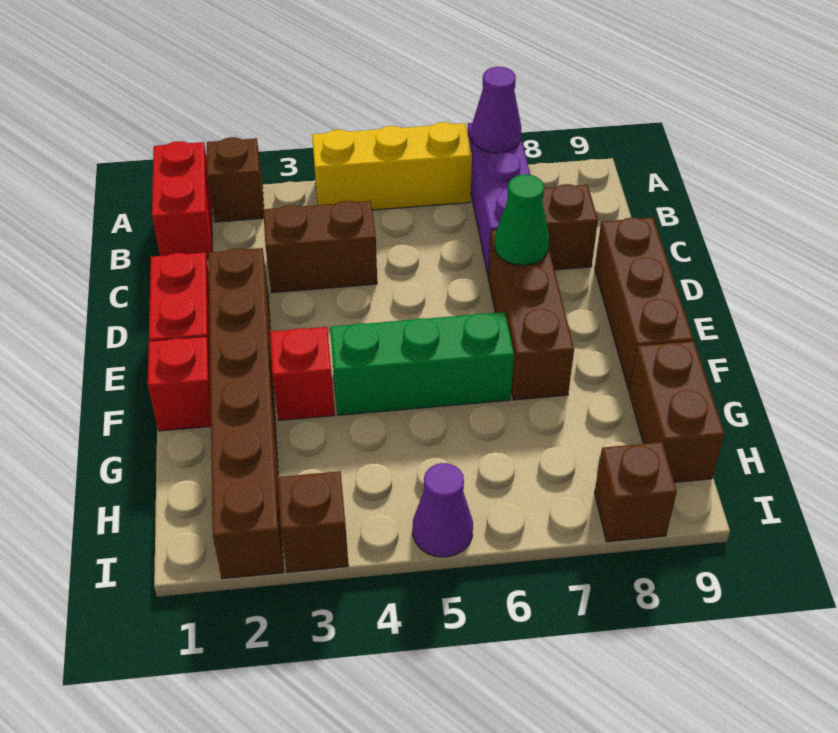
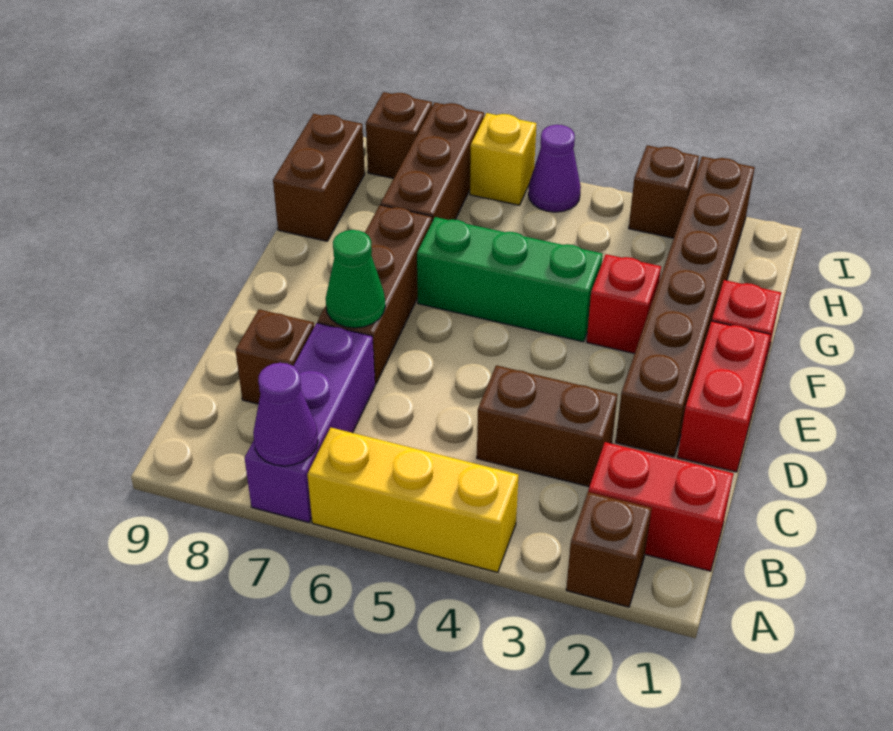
red 1x2 brick [152,141,213,259] -> red 1x2 brick turned to [588,442,734,571]
brown 1x3 brick [595,218,693,390] -> brown 1x3 brick moved to [381,103,484,221]
none -> yellow 1x1 brick [470,113,536,205]

